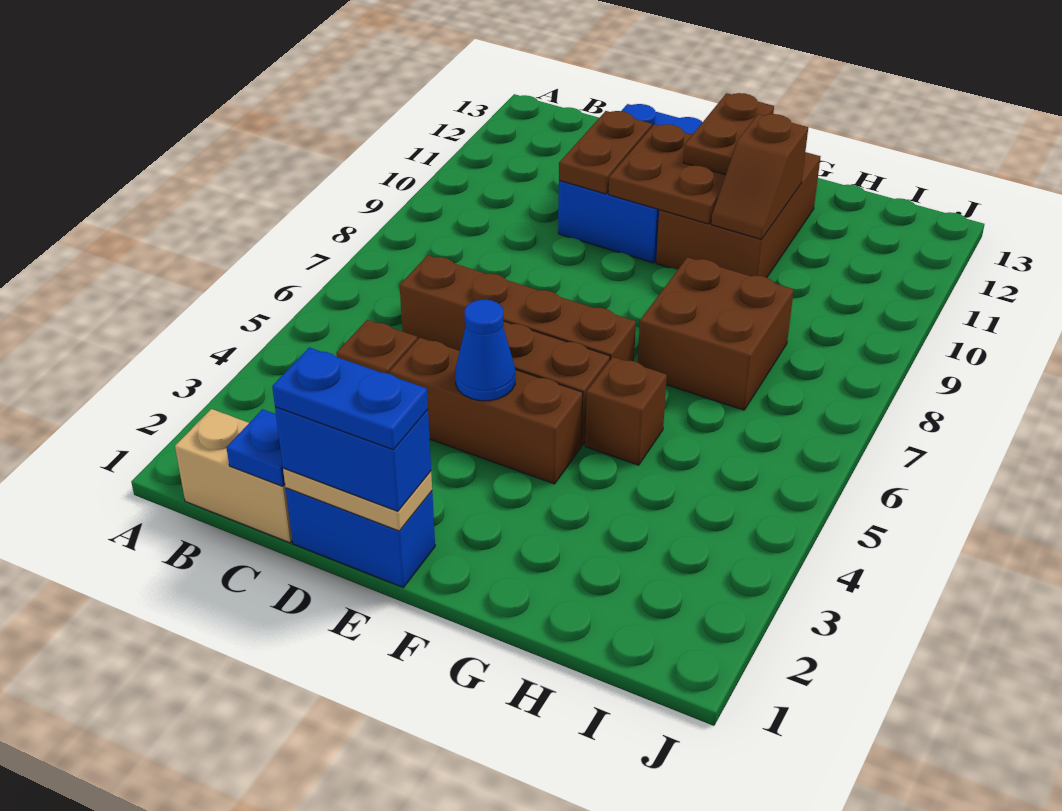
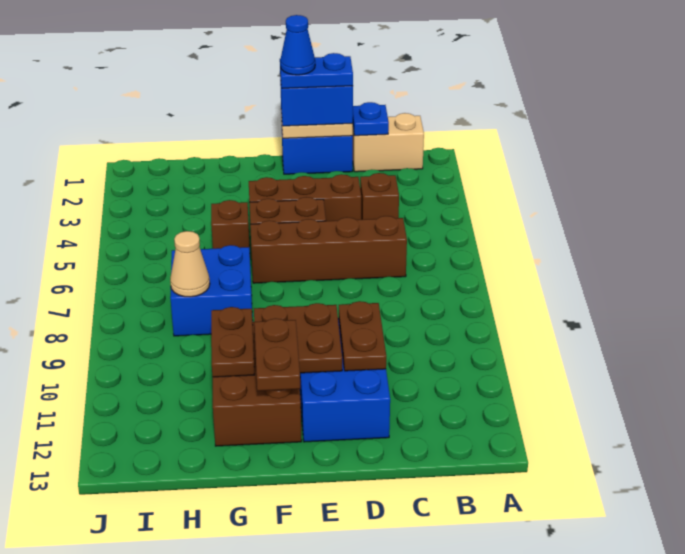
blue 1x1 cone [455,299,515,401] -> blue 1x1 cone moved to [280,15,315,75]
brown 2x2 brick [638,257,794,410] -> blue 2x2 brick [170,245,253,336]
brown 1x2 slope [711,114,808,239] -> brown 1x2 plate [211,307,254,377]
none -> tan 1x1 cone [170,231,210,297]

